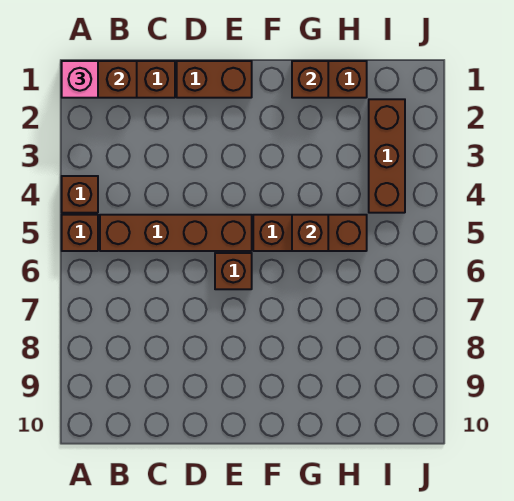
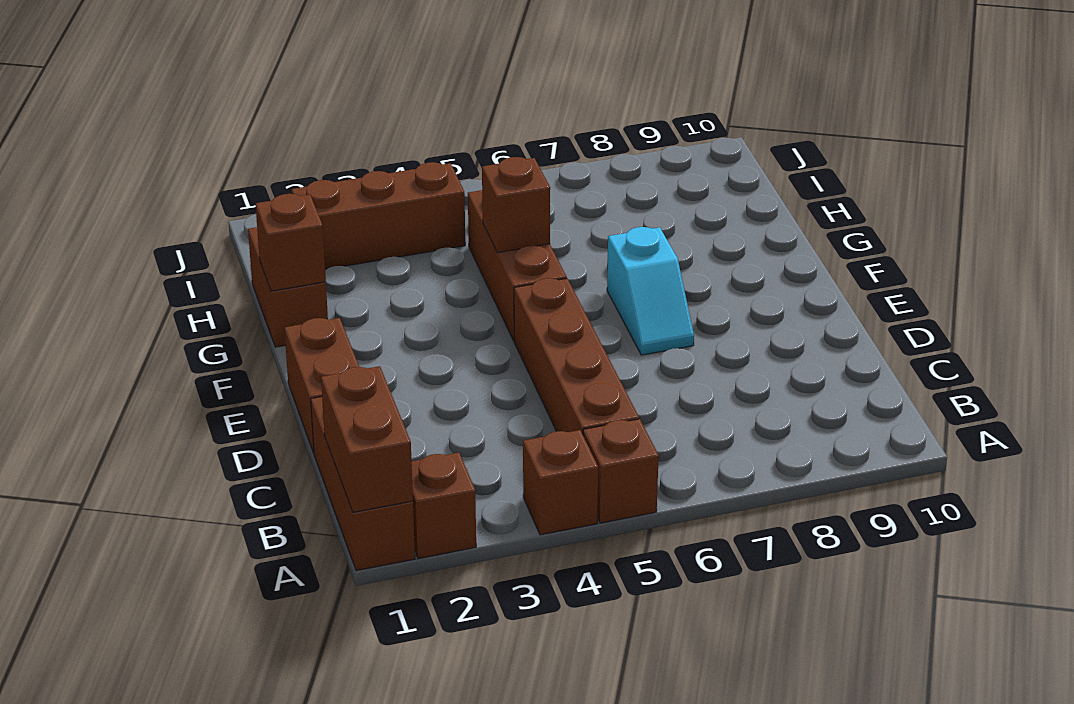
pink 1x1 brick [62,61,98,98] -> none
brown 1x1 brick [215,253,252,289] -> brown 1x1 brick moved to [412,453,476,559]
none -> cyan 1x2 slope [607,227,694,355]

